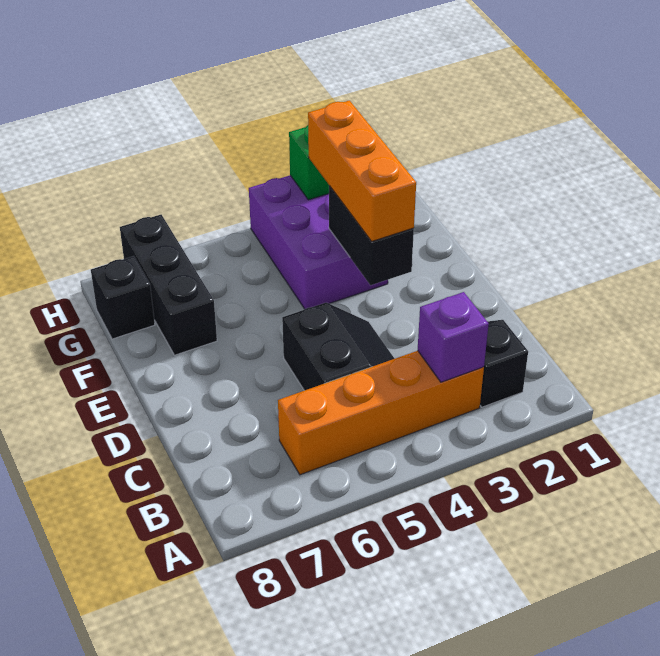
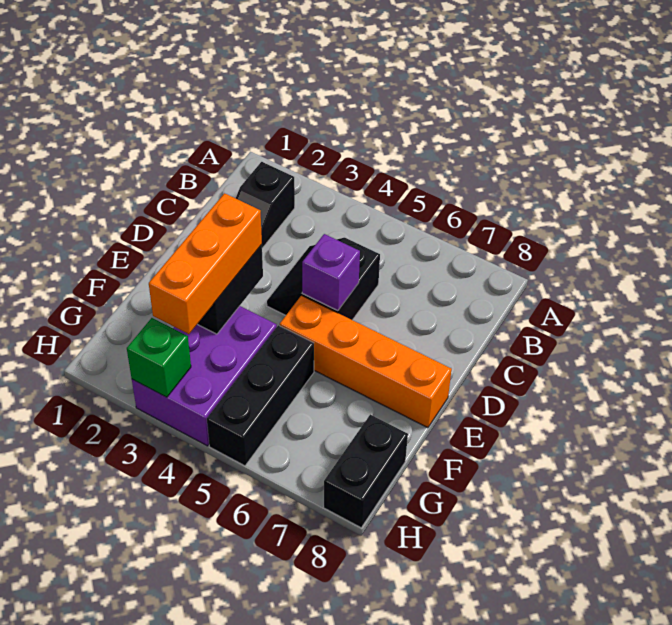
orange 1x4 brick [278,351,484,475] -> orange 1x4 brick moved to [280,295,452,428]
purple 1x1 brick [418,292,489,382] -> purple 1x1 brick moved to [302,234,360,311]
black 1x3 brick [120,215,217,355] -> black 1x3 brick moved to [207,325,314,466]
black 1x1 brick [91,256,155,339] -> black 1x2 brick [324,415,408,528]

